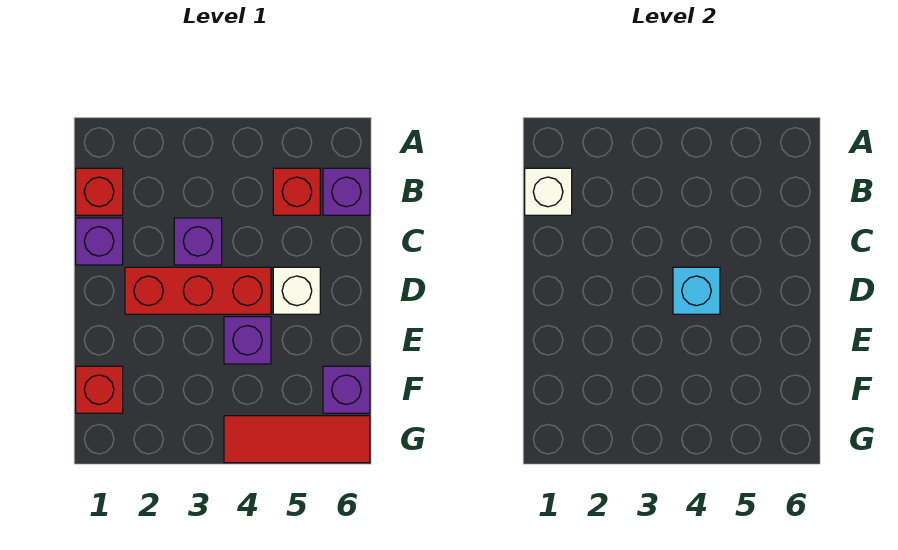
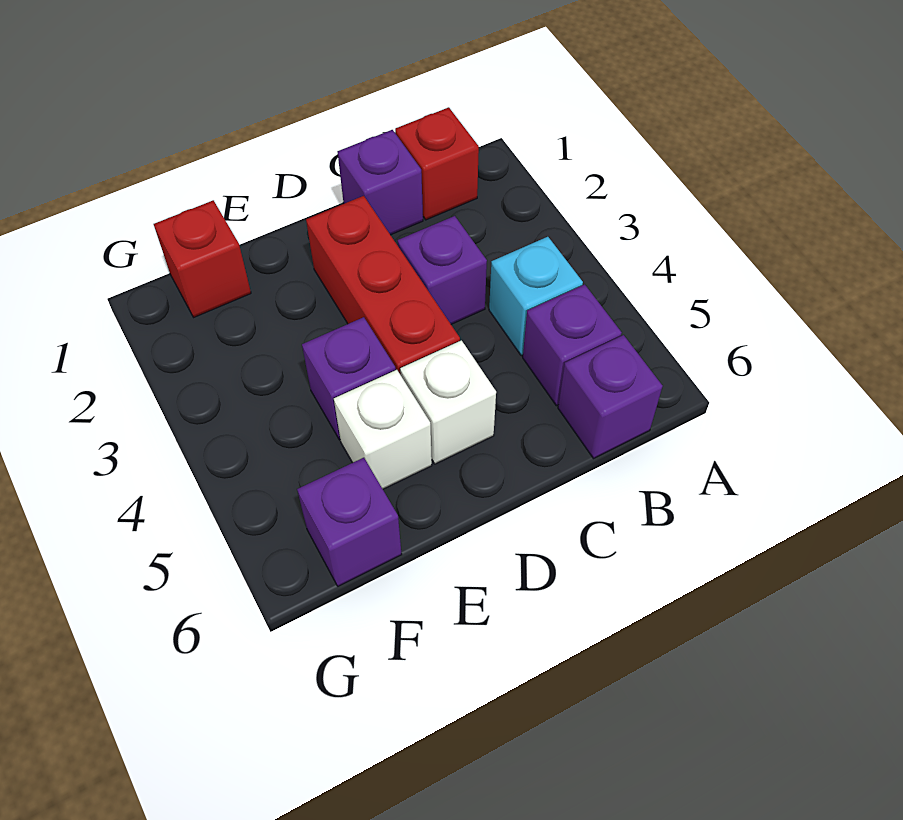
white 1x1 brick [525,168,572,215] -> white 1x1 brick moved to [334,370,432,489]
red 1x1 brick [273,168,320,215] -> purple 1x1 brick [523,284,622,406]
cyan 1x1 brick [673,267,720,314] -> cyan 1x1 brick moved to [489,237,583,355]
red 1x3 tile [224,416,370,463] -> none

